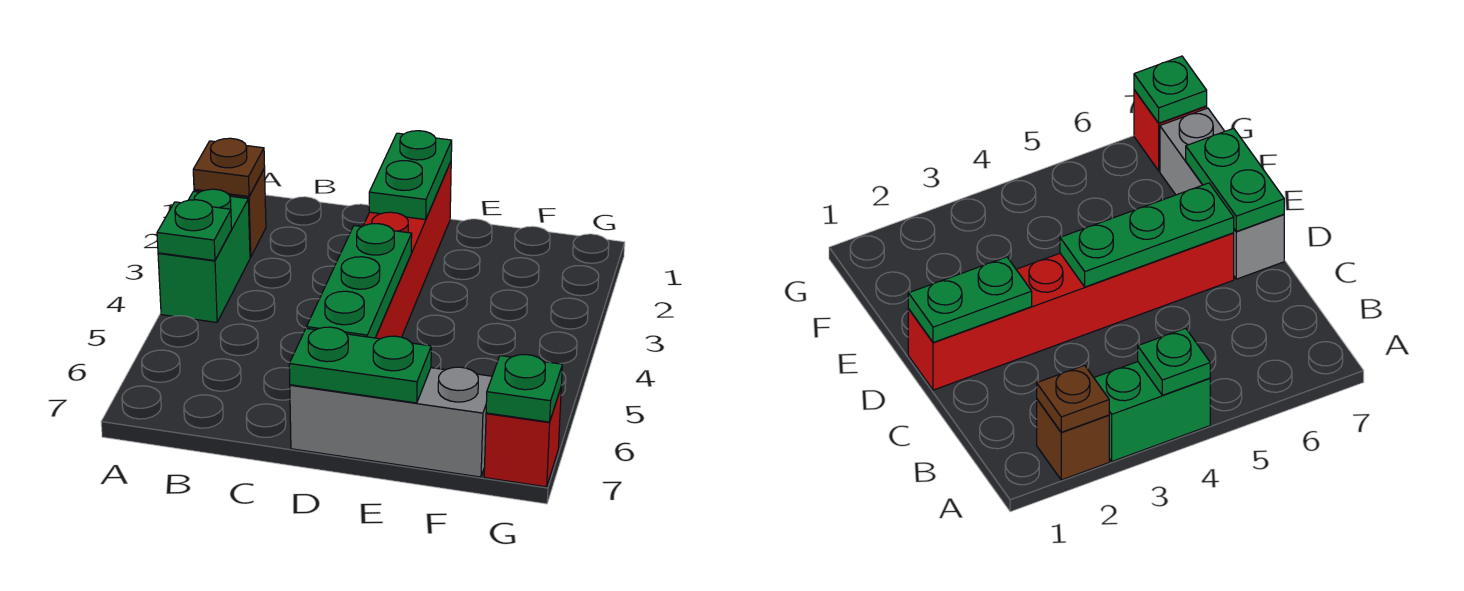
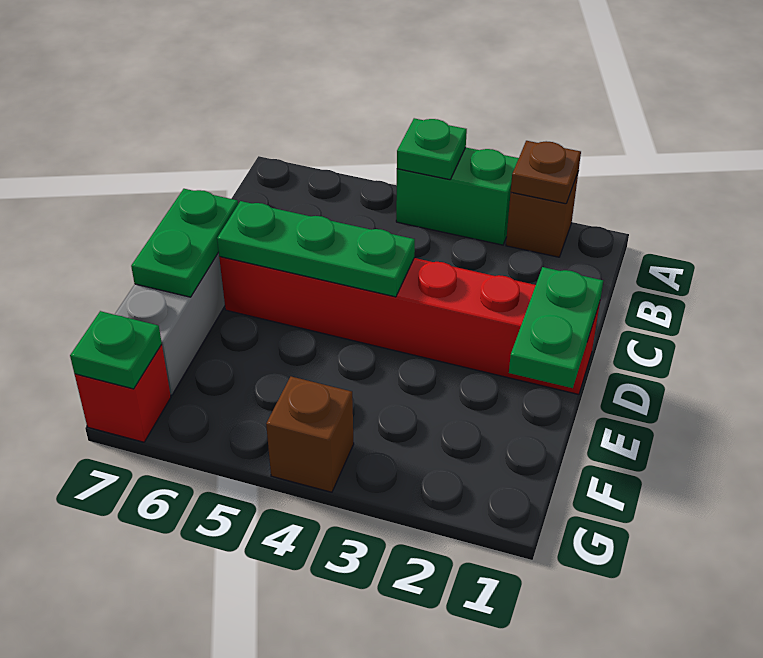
green 1x2 plate [369,131,452,220] -> green 1x2 plate turned to [509,267,603,388]
none -> brown 1x1 brick [266,377,354,492]

